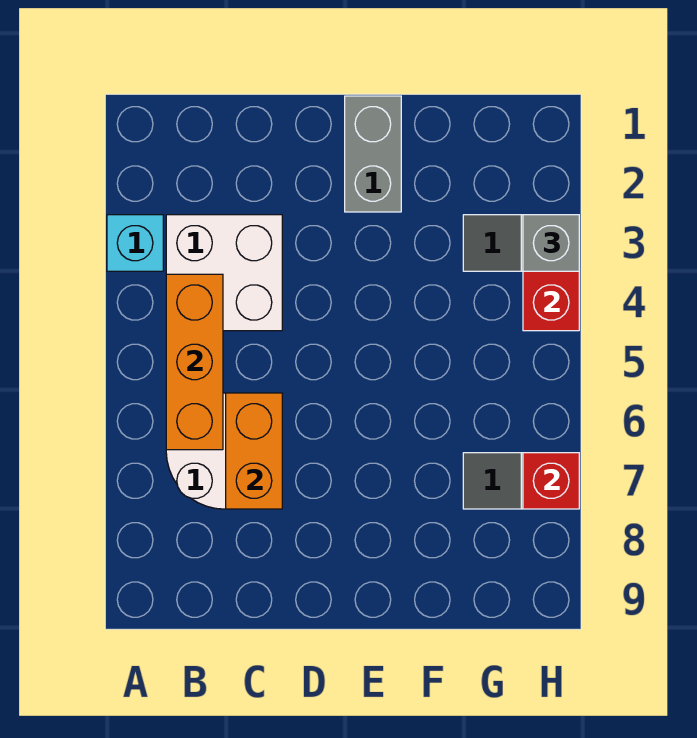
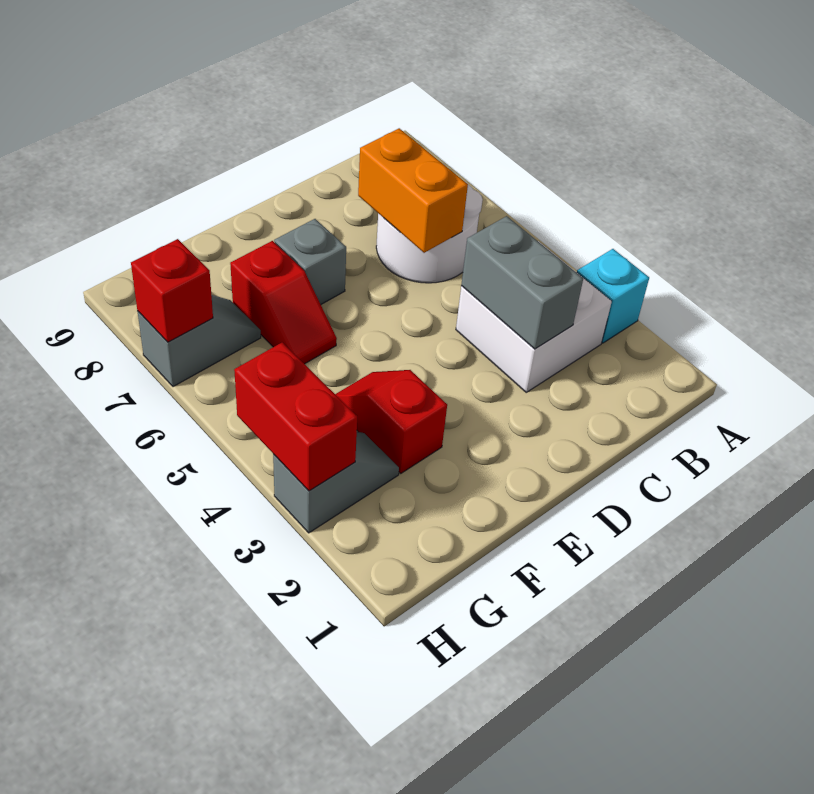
orange 1x3 brick [166,274,223,450] -> none
grey 1x2 brick [345,96,401,212] -> grey 1x2 brick moved to [461,216,583,349]
none -> red 1x2 slope [335,370,447,473]
none -> red 1x2 slope [230,241,337,364]
grey 1x1 brick [523,215,579,271] -> grey 1x1 brick moved to [274,219,346,304]

